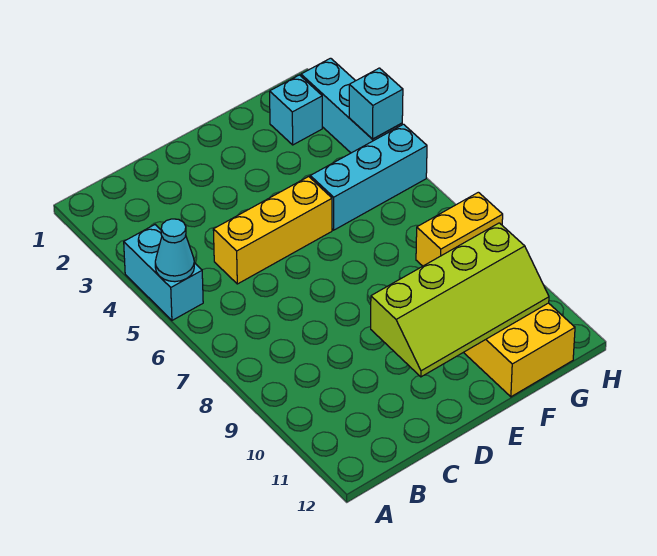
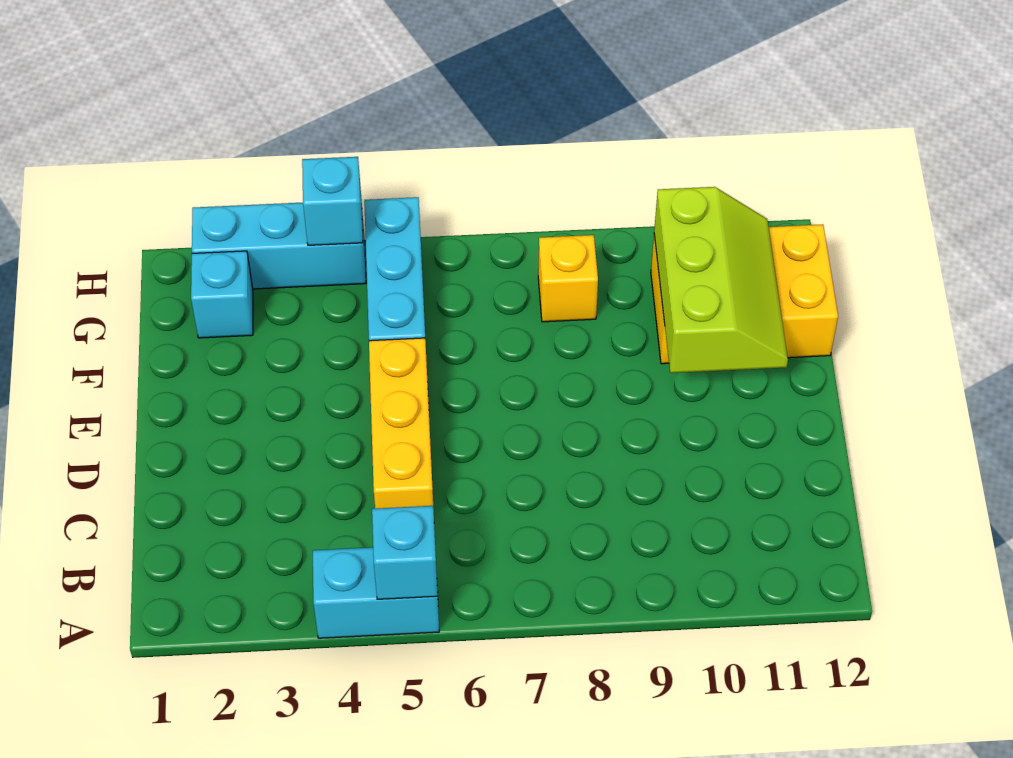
cyan 1x1 cone [155,219,194,282] -> cyan 1x1 brick [372,506,438,599]
lime 2x4 slope [371,223,549,377] -> lime 2x3 slope [654,187,788,373]
yellow 1x2 brick [416,192,503,266] -> yellow 1x1 brick [538,235,598,322]

